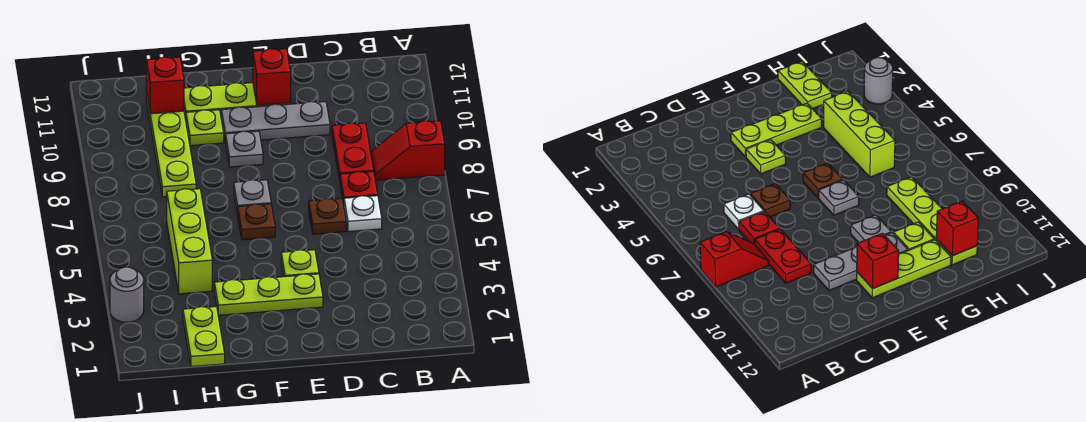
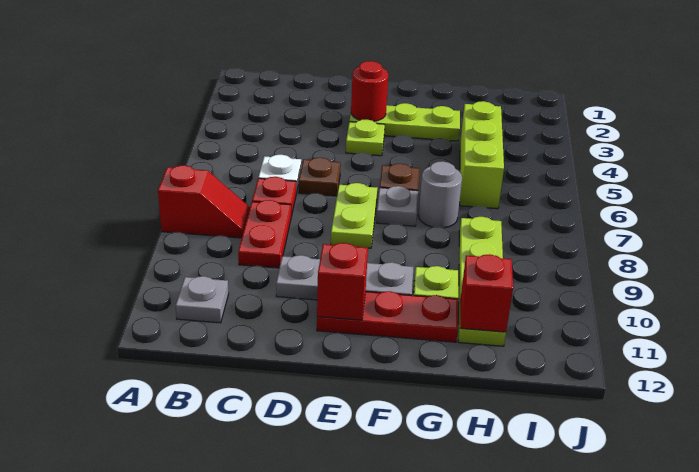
none -> red 1x1 round brick [351,61,388,121]
lime 1x3 plate [184,83,291,120] -> red 1x3 plate [317,291,458,342]
grey 1x1 plate [226,131,263,167] -> grey 1x1 plate moved to [175,276,229,323]
lime 1x2 plate [183,307,225,367] -> lime 1x2 plate moved to [331,183,377,248]
grey 1x1 round brick [110,267,144,322] -> grey 1x1 round brick moved to [418,161,462,228]

